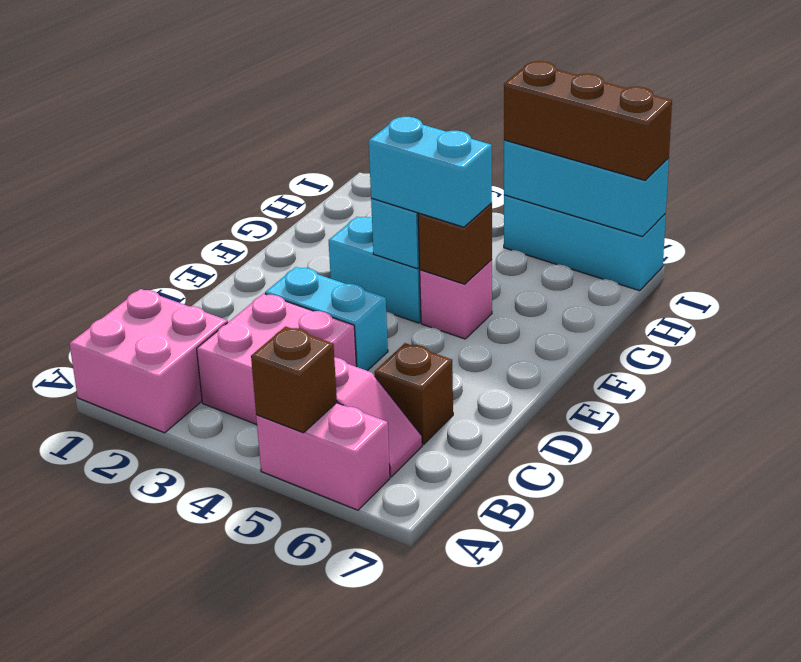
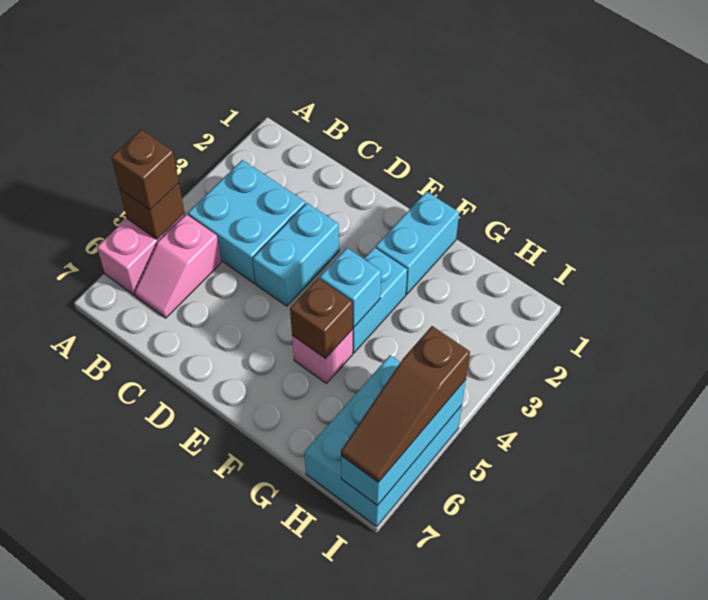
pink 2x2 brick [69,289,228,433] -> none
pink 2x2 brick [197,294,356,425] -> cyan 2x2 brick [188,160,306,283]
brown 1x1 brick [374,343,453,445] -> brown 1x1 brick moved to [111,130,179,210]
cyan 1x2 brick [369,117,492,227] -> cyan 1x2 brick moved to [376,192,459,294]
cyan 1x3 brick [504,195,666,291] -> cyan 2x3 brick [304,355,462,527]
brown 1x3 brick [504,61,672,180] -> brown 1x3 slope [341,326,470,482]

